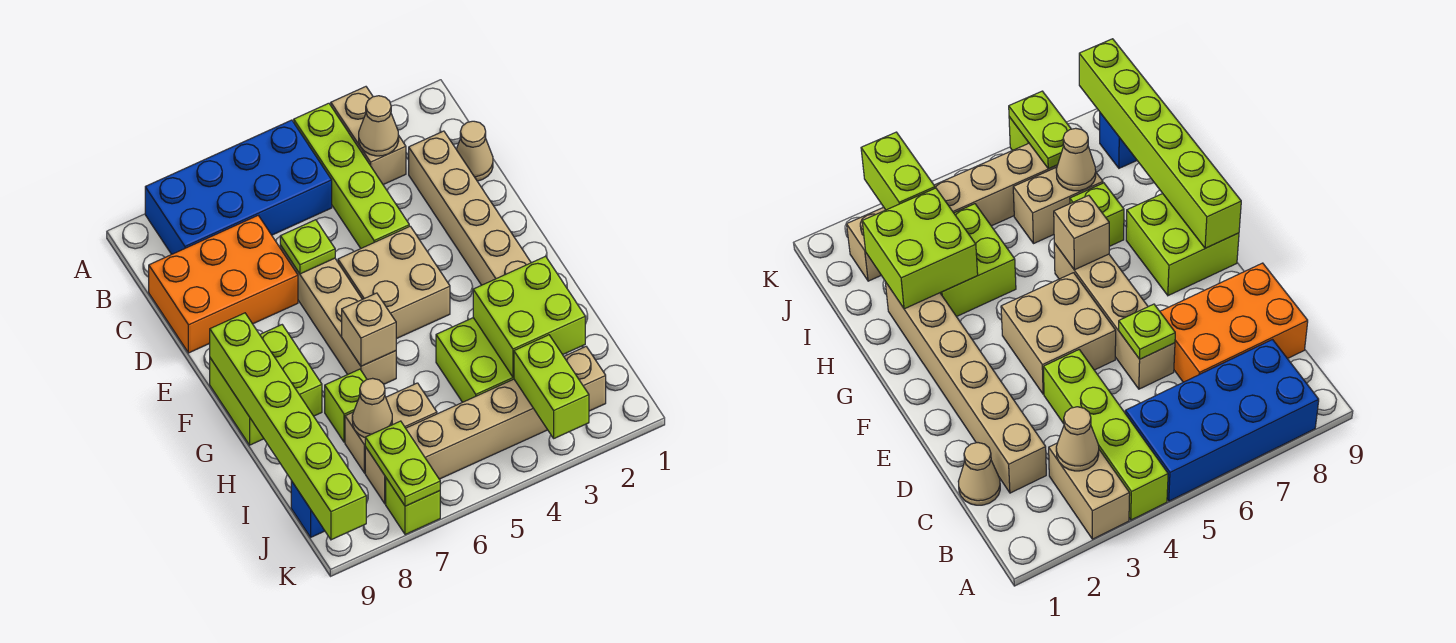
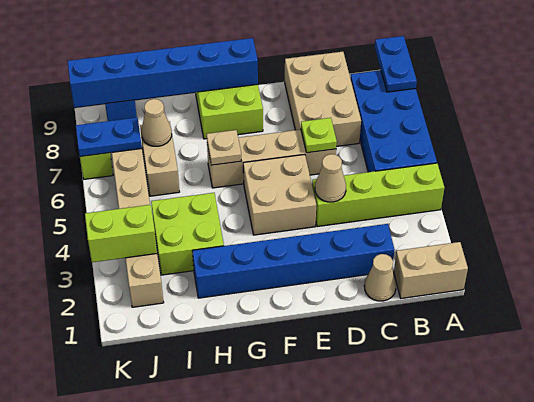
tan 1x2 brick [331,87,406,185] -> tan 1x2 brick moved to [394,242,468,298]
none -> blue 1x2 plate [375,36,417,92]
tan 1x1 cone [359,96,399,156] -> tan 1x1 cone moved to [315,154,346,202]
tan 1x6 brick [409,131,531,285] -> blue 1x6 brick [192,224,395,298]
orange 2x3 brick [149,216,298,353] -> tan 2x3 brick [285,52,361,146]
lime 1x6 brick [210,313,366,540] -> blue 1x6 brick [68,38,258,107]
tan 1x1 brick [342,293,396,366] -> tan 1x1 plate [207,130,241,165]
lime 2x2 brick [473,256,585,377] -> none
lime 1x1 brick [325,369,367,442] -> none
lime 1x2 plate [365,421,440,506] -> blue 1x2 plate [76,118,142,157]

